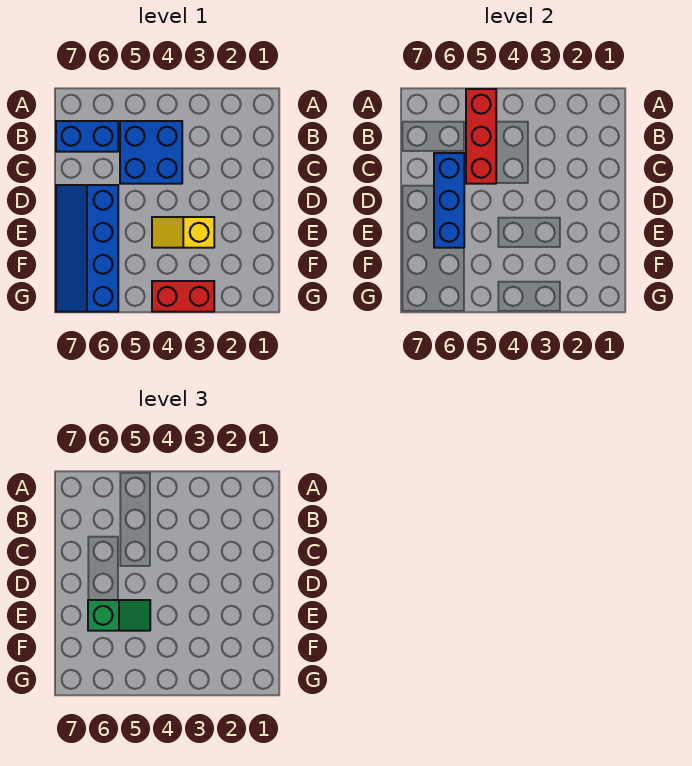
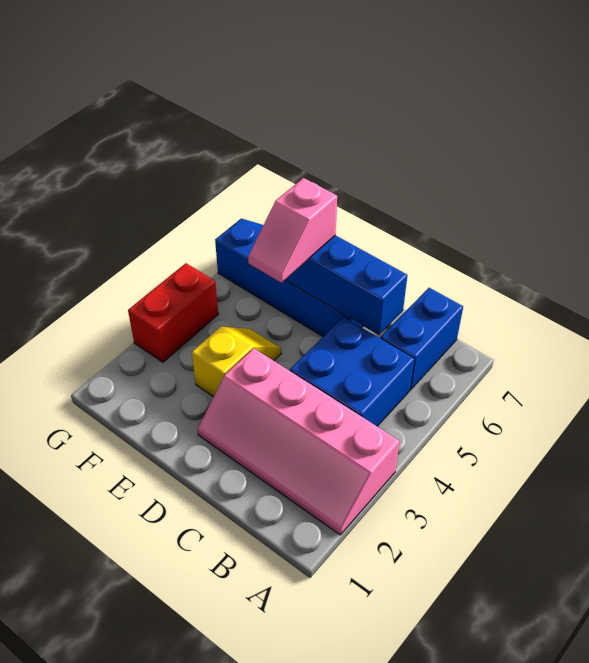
none -> pink 2x4 slope [198,348,400,535]
red 1x3 brick [466,89,496,184] -> none
green 1x2 slope [88,600,150,631] -> pink 1x2 slope [248,178,337,283]

